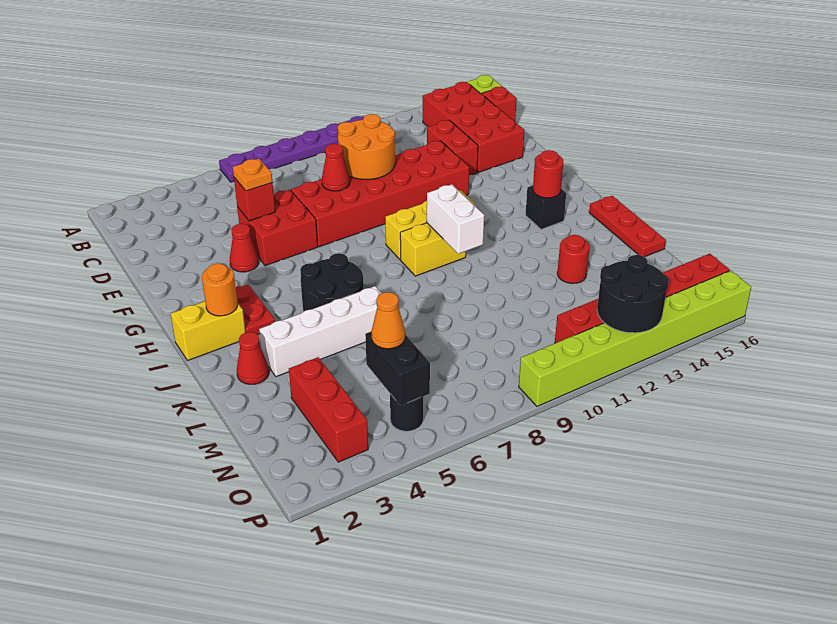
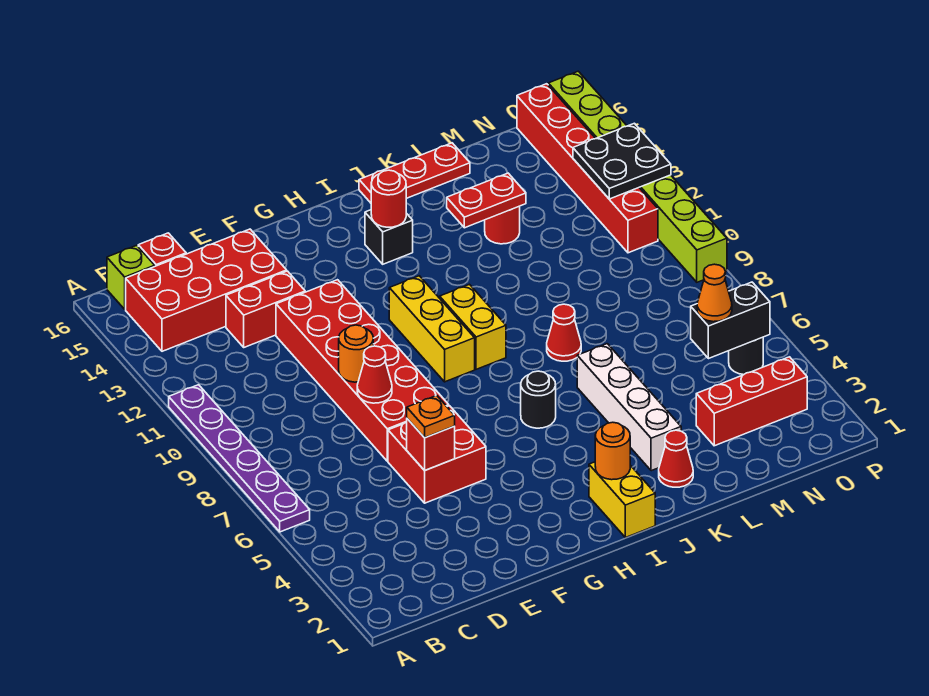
orange 2x2 round brick [338,114,395,179] -> orange 1x1 round brick [339,325,373,382]
red 1x1 cone [230,224,259,272] -> red 1x1 cone moved to [547,304,581,361]
red 1x2 plate [236,284,275,335] -> red 1x2 plate moved to [447,173,526,228]
black 2x2 round brick [300,253,364,312] -> black 1x1 round brick [521,371,556,428]
white 1x2 brick [427,184,484,254] -> none
black 2x2 round brick [597,255,669,333] -> black 2x2 plate [573,123,671,199]

